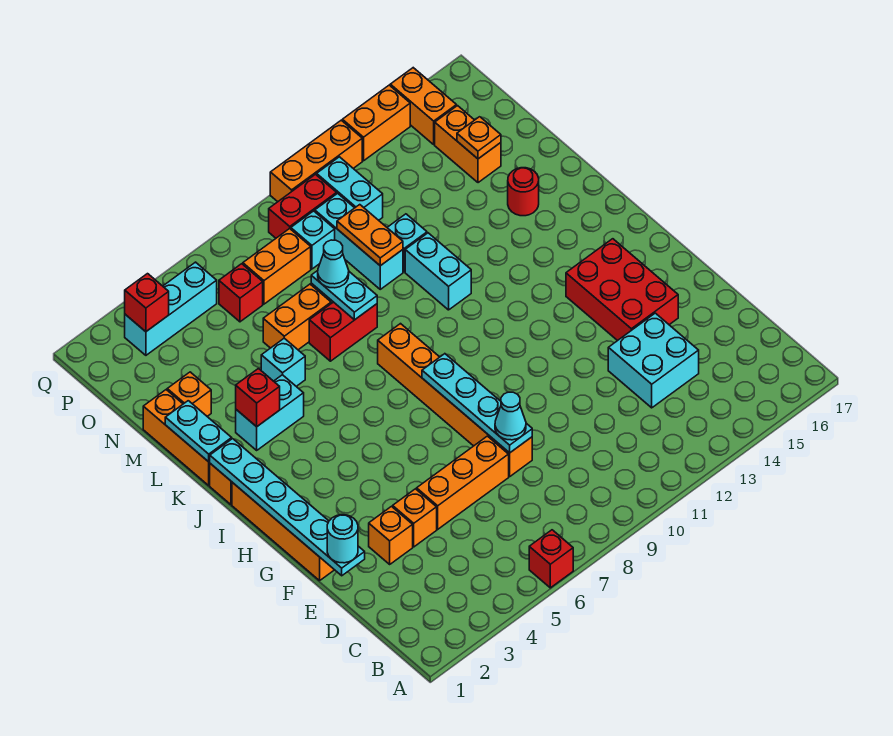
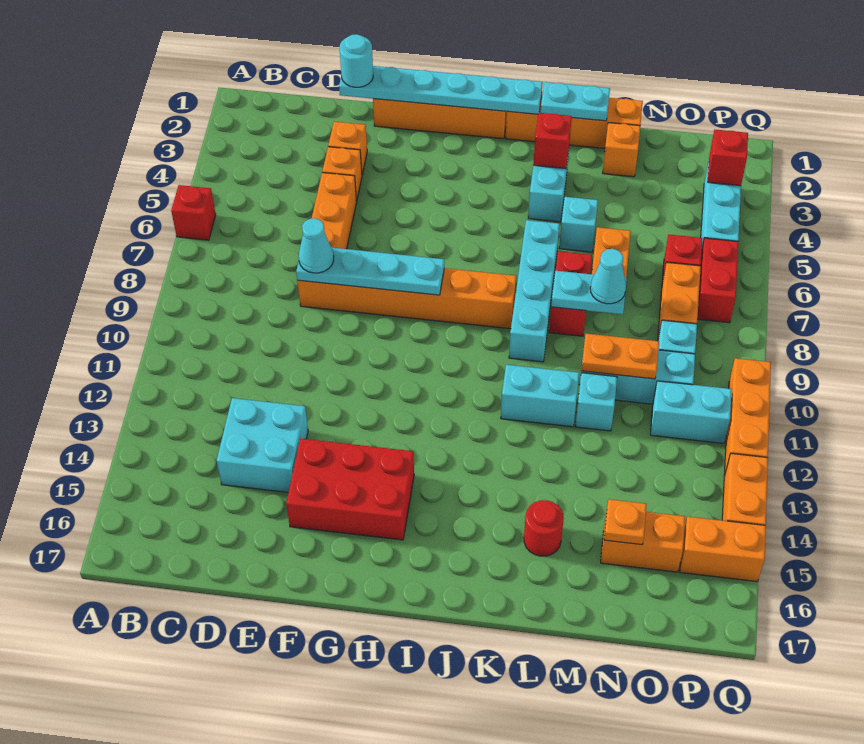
none -> cyan 1x4 brick [509,220,559,362]
red 1x2 brick [269,174,337,238] -> red 1x2 brick moved to [697,238,738,323]

